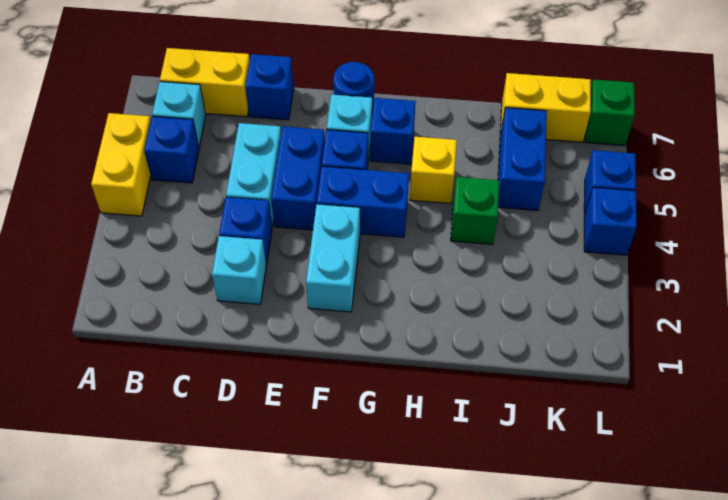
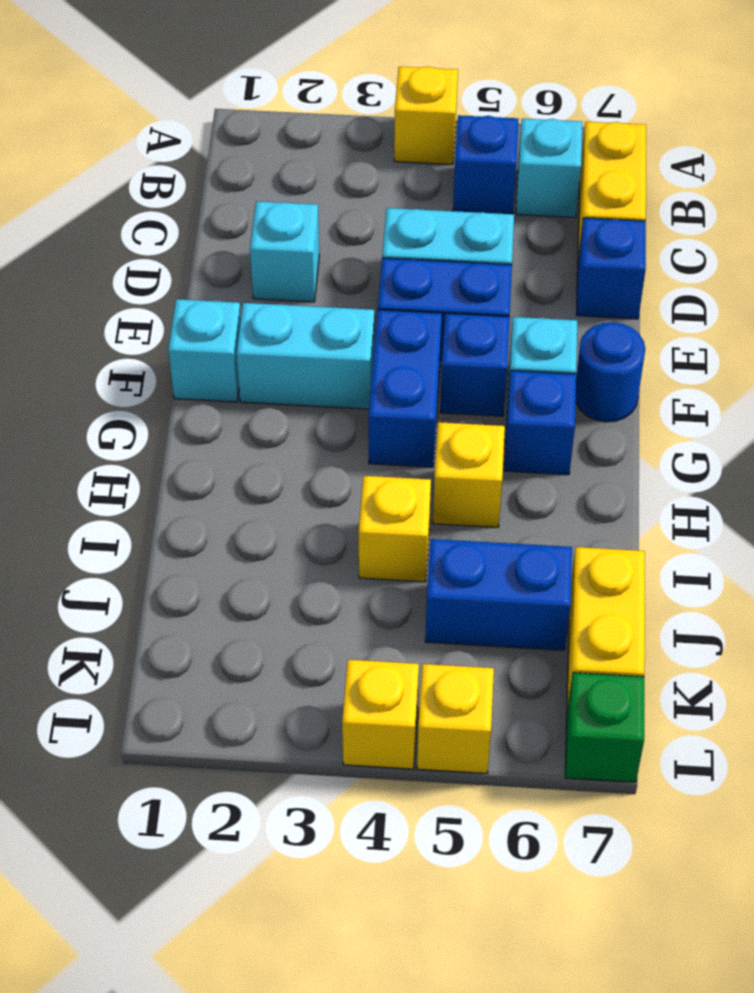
yellow 1x2 brick [91,113,151,216] -> yellow 1x1 brick [394,67,458,164]
blue 1x1 brick [219,197,272,265] -> none
none -> cyan 1x1 brick [168,299,241,402]
green 1x1 brick [451,177,499,244] -> yellow 1x1 brick [359,476,431,582]
blue 1x1 brick [584,188,637,255] -> yellow 1x1 brick [342,660,419,769]
blue 1x1 brick [584,150,636,214] -> yellow 1x1 brick [417,664,494,773]

